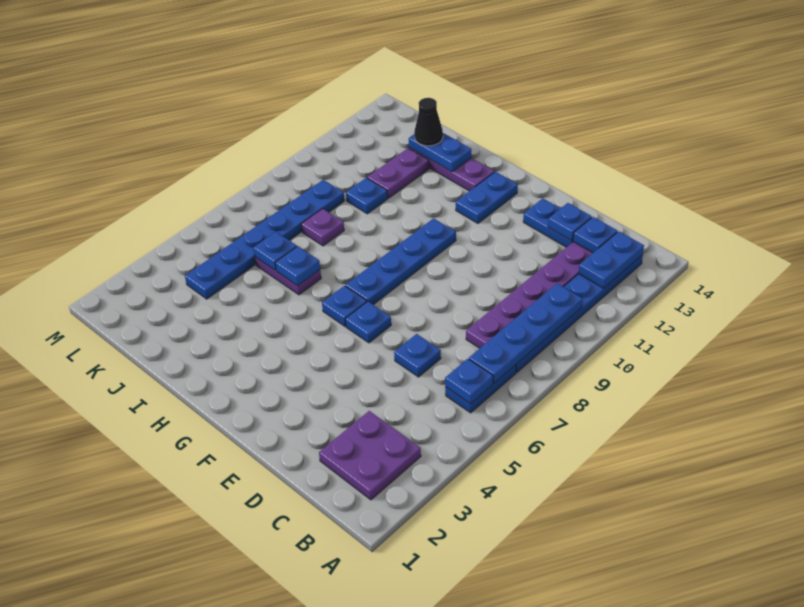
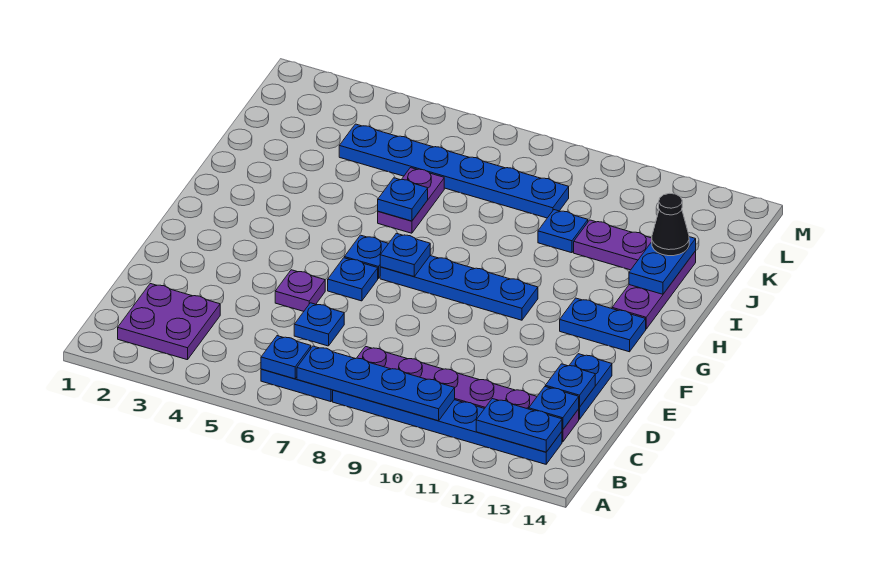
blue 1x1 plate [253,232,297,270] -> blue 1x1 plate moved to [380,233,430,277]
purple 1x1 plate [301,209,344,246] -> purple 1x1 plate moved to [275,270,325,311]

